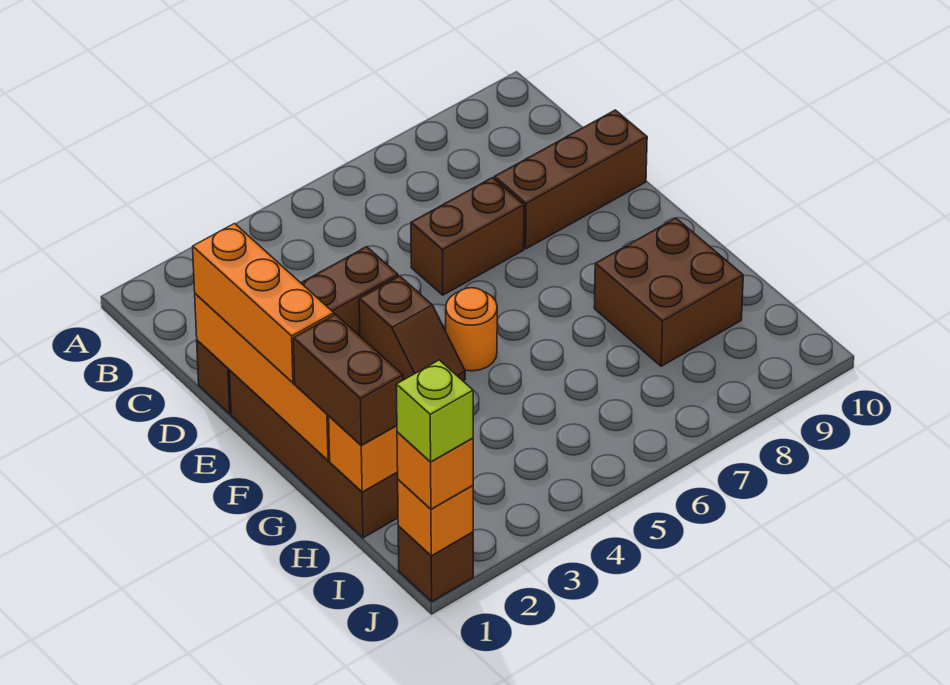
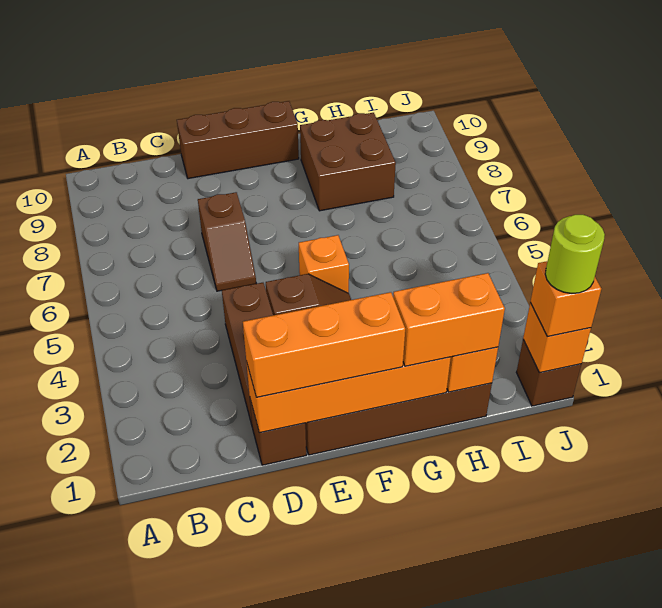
brown 1x2 brick [411,178,524,295] -> brown 1x2 slope [198,192,256,291]
brown 1x3 brick [494,110,647,249] -> brown 1x3 brick turned to [177,101,299,179]
orange 1x1 round brick [446,288,497,371] -> orange 1x1 brick [299,235,349,293]
brown 1x2 brick [293,314,403,445] -> orange 1x2 brick [393,273,505,366]
lime 1x1 brick [396,360,473,462] -> lime 1x1 round brick [545,215,605,293]

